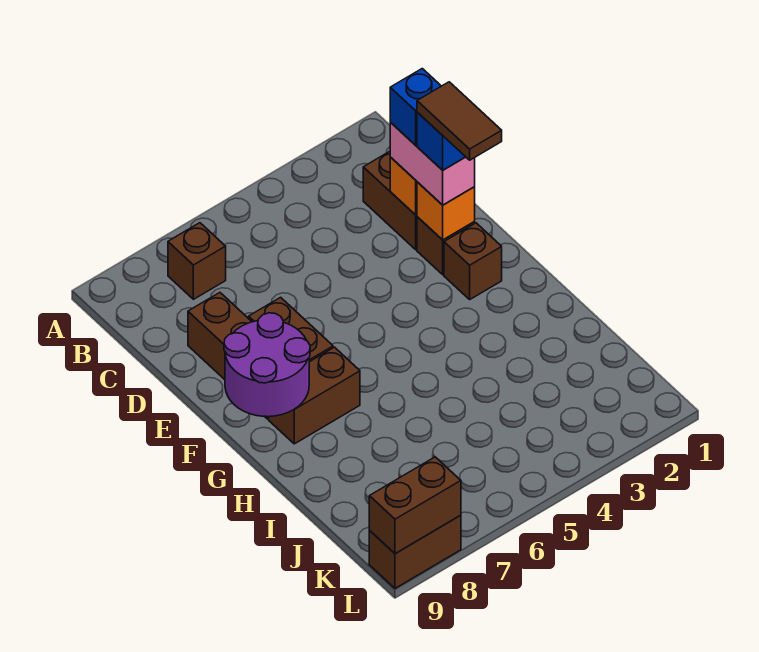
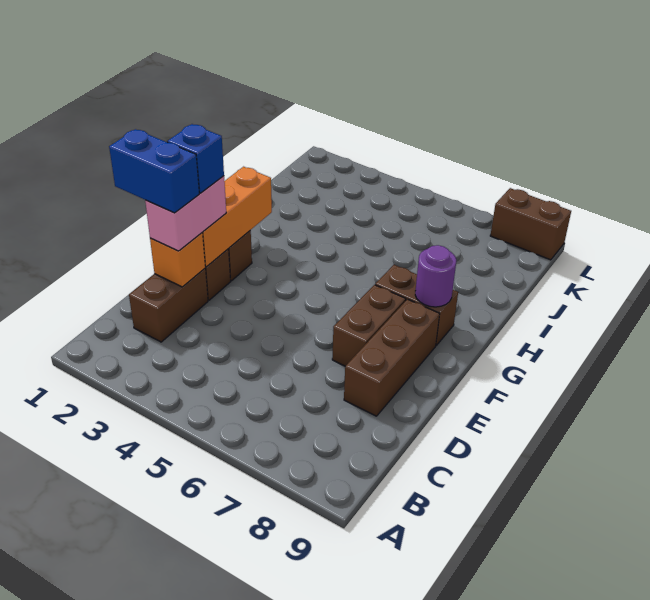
brown 1x1 brick [168,223,226,299] -> none
blue 1x1 brick [390,69,441,145] -> blue 1x2 brick [109,129,199,213]
orange 1x1 brick [417,182,475,240] -> orange 1x3 brick [202,167,272,267]
brown 1x2 tile [417,82,502,160] -> none
purple 2x2 round brick [224,313,310,417] -> purple 1x1 round brick [415,245,456,307]
brown 1x2 brick [369,457,461,554] -> none

